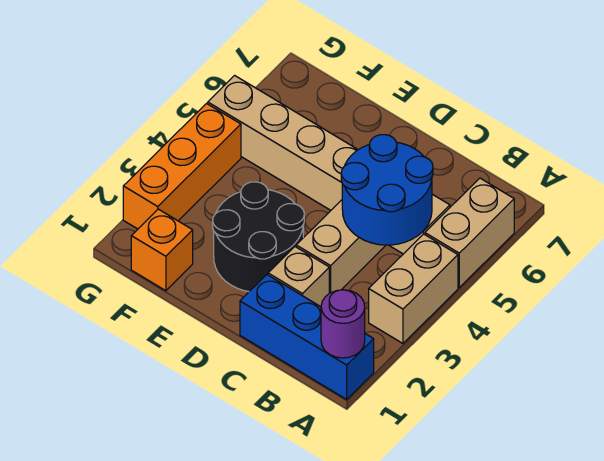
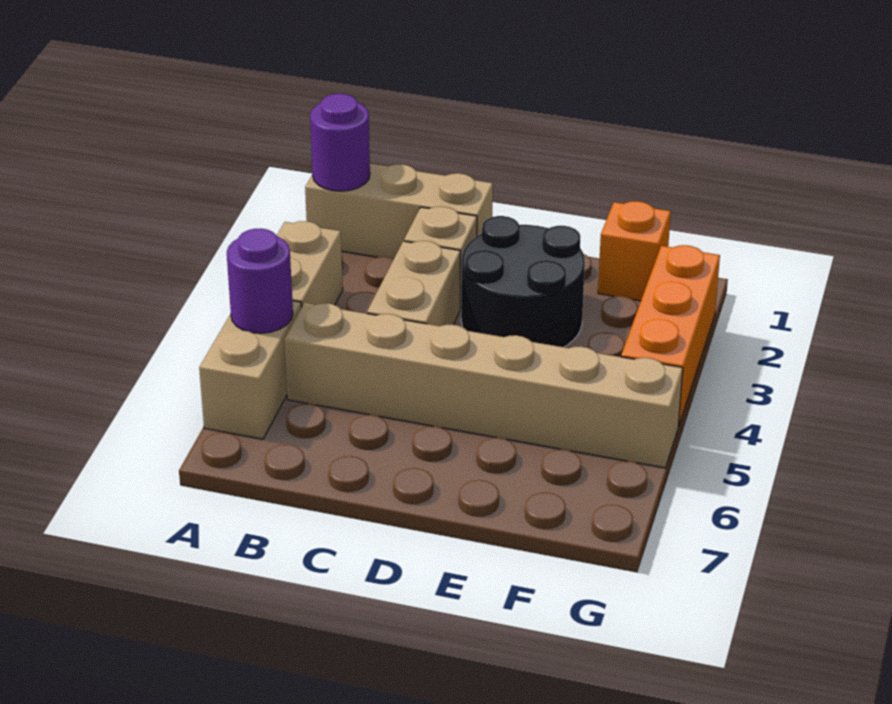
blue 1x3 brick [240,275,374,399] -> tan 1x3 brick [305,164,493,259]
none -> purple 1x1 round brick [227,229,293,333]
blue 2x2 round brick [341,135,433,245] -> none

